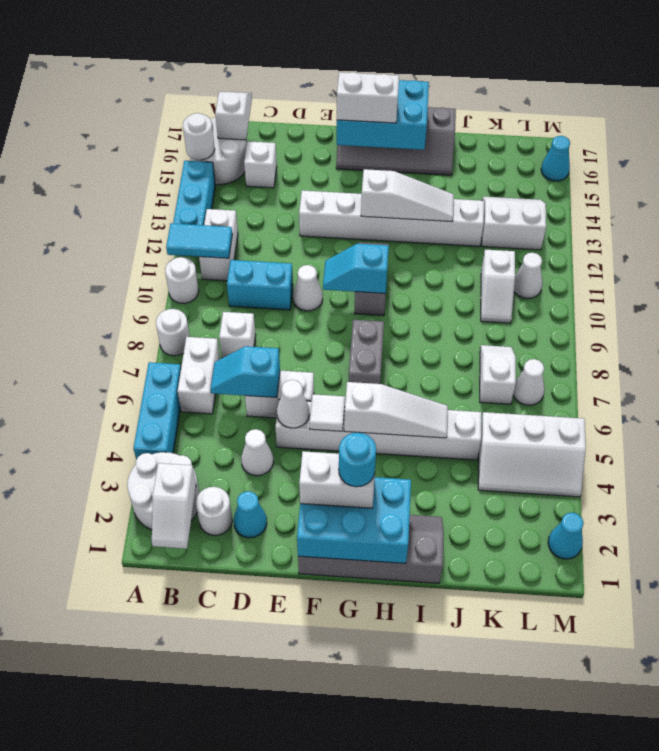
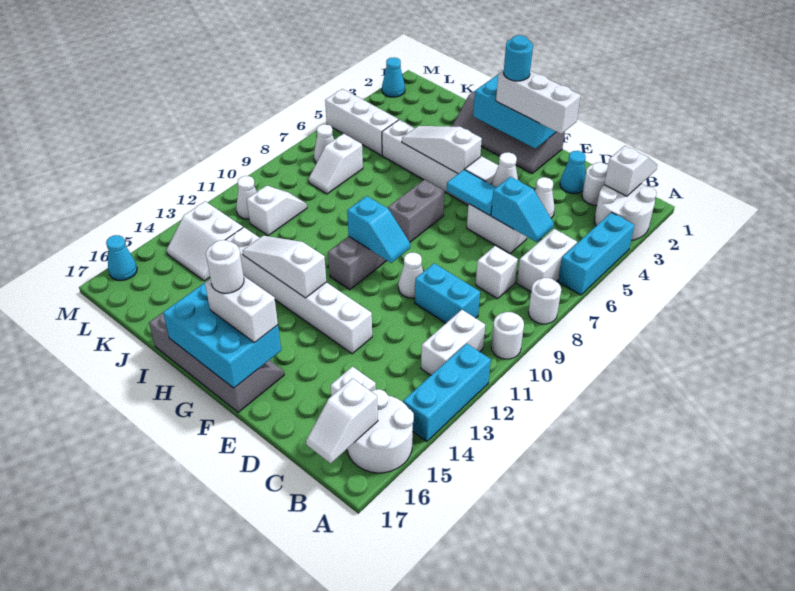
cyan 1x2 tile [166,223,232,258] -> cyan 1x2 tile moved to [447,170,497,216]
white 1x1 round brick [183,113,215,160] -> white 1x1 round brick moved to [206,240,244,293]
white 1x2 brick [299,451,375,508] -> white 1x3 brick [496,71,581,134]

